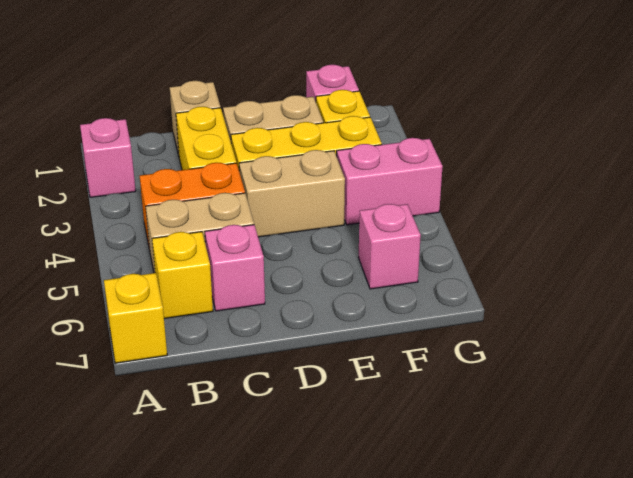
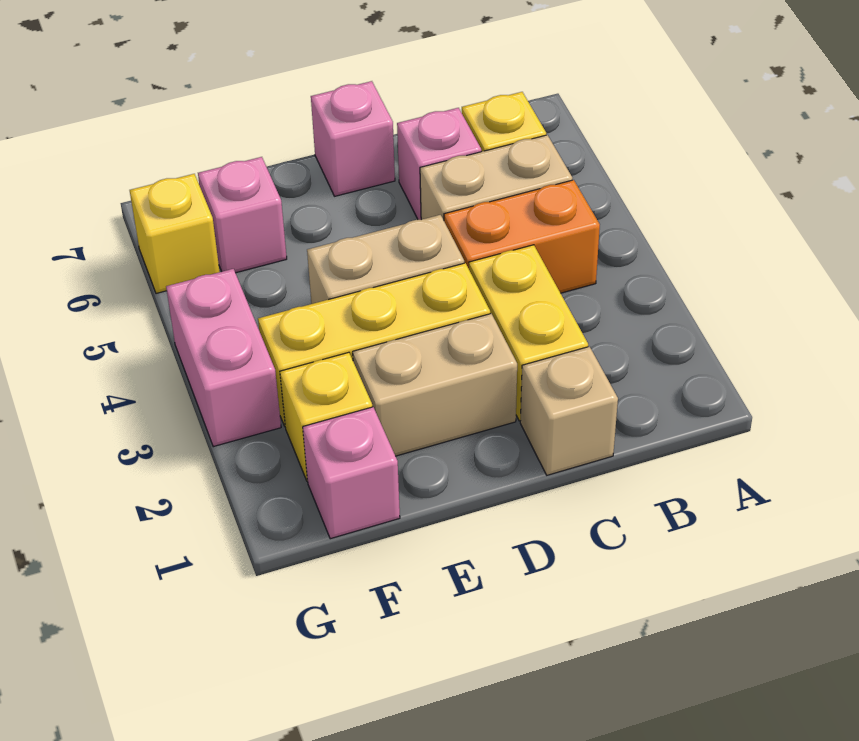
pink 1x1 brick [80,118,136,197] -> pink 1x1 brick moved to [311,81,395,196]
yellow 1x1 brick [104,273,167,363] -> yellow 1x1 brick moved to [130,174,220,293]
pink 1x2 brick [337,138,443,225] -> pink 1x2 brick turned to [166,269,281,447]

